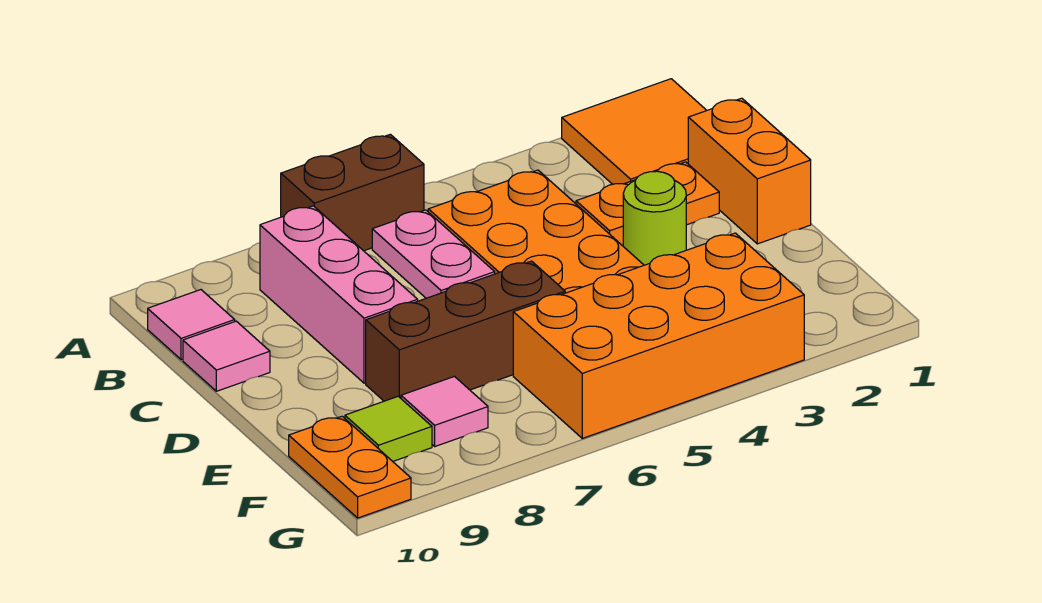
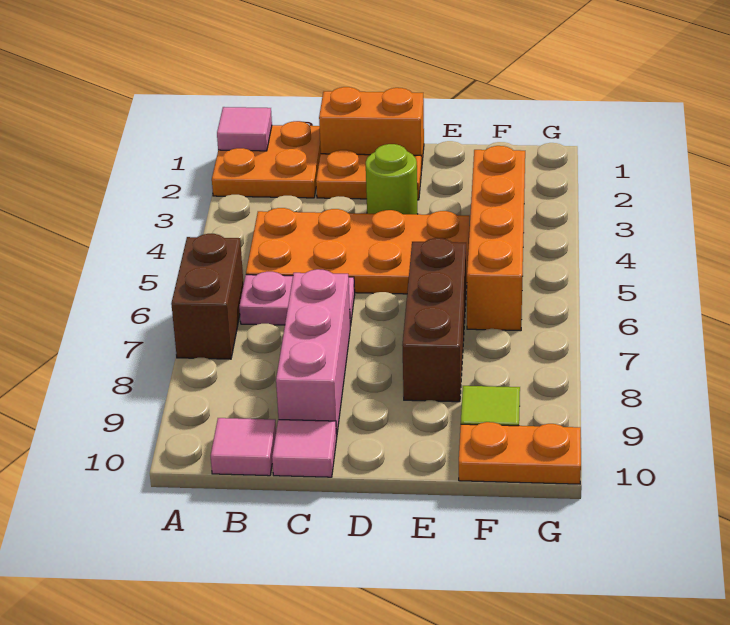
orange 2x2 tile [562,79,707,184] -> orange 2x2 plate [212,121,321,198]
pink 1x3 brick [260,206,418,383] -> pink 1x3 brick turned to [276,269,350,436]
orange 1x2 plate [576,162,719,246] -> orange 1x2 plate turned to [316,150,421,200]
orange 2x4 brick [513,233,804,438] -> orange 1x4 brick [467,146,525,331]
pink 1x1 tile [401,376,488,446] -> pink 1x1 tile moved to [217,107,272,151]

